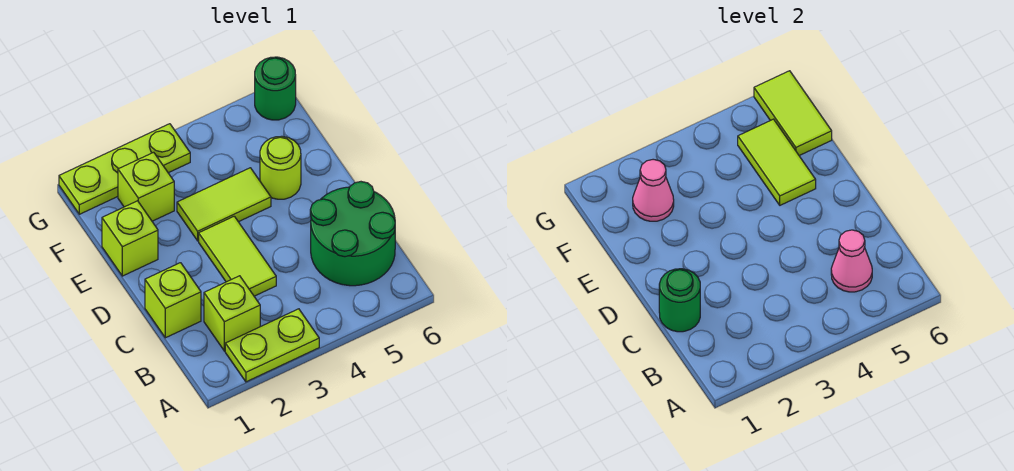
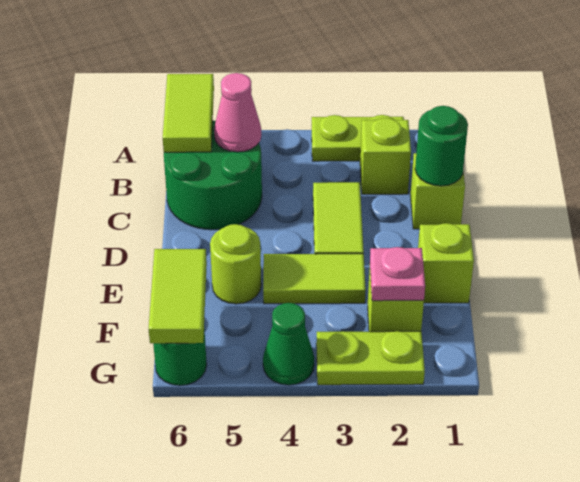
lime 1x2 tile [738,119,816,205] -> lime 1x2 tile moved to [163,74,214,152]
pink 1x1 cone [633,159,674,221] -> pink 1x1 plate [370,247,425,301]
lime 1x3 plate [59,124,190,214] -> lime 1x2 plate [316,331,425,385]
none -> green 1x1 cone [263,303,314,385]

